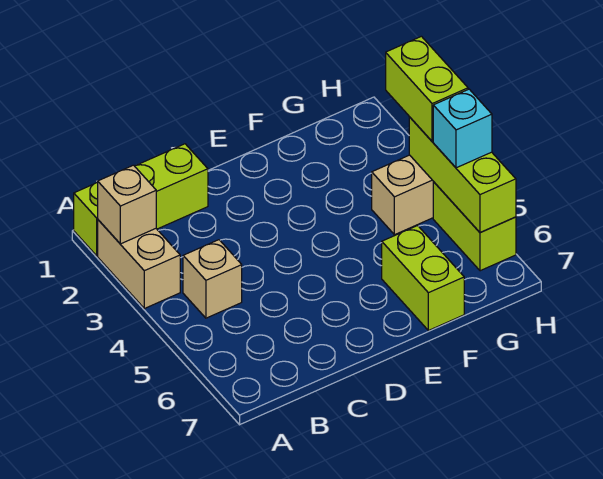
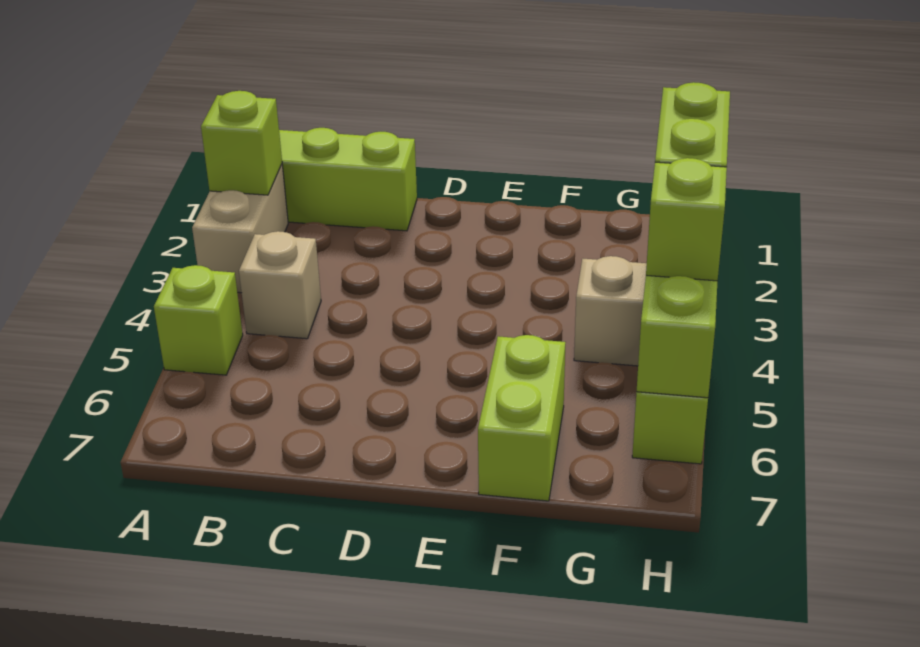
tan 1x1 brick [98,165,156,244] -> lime 1x1 brick [201,91,282,195]
none -> lime 1x1 brick [154,265,243,375]
cyan 1x1 brick [433,89,492,168] -> lime 1x1 brick [646,158,727,281]

